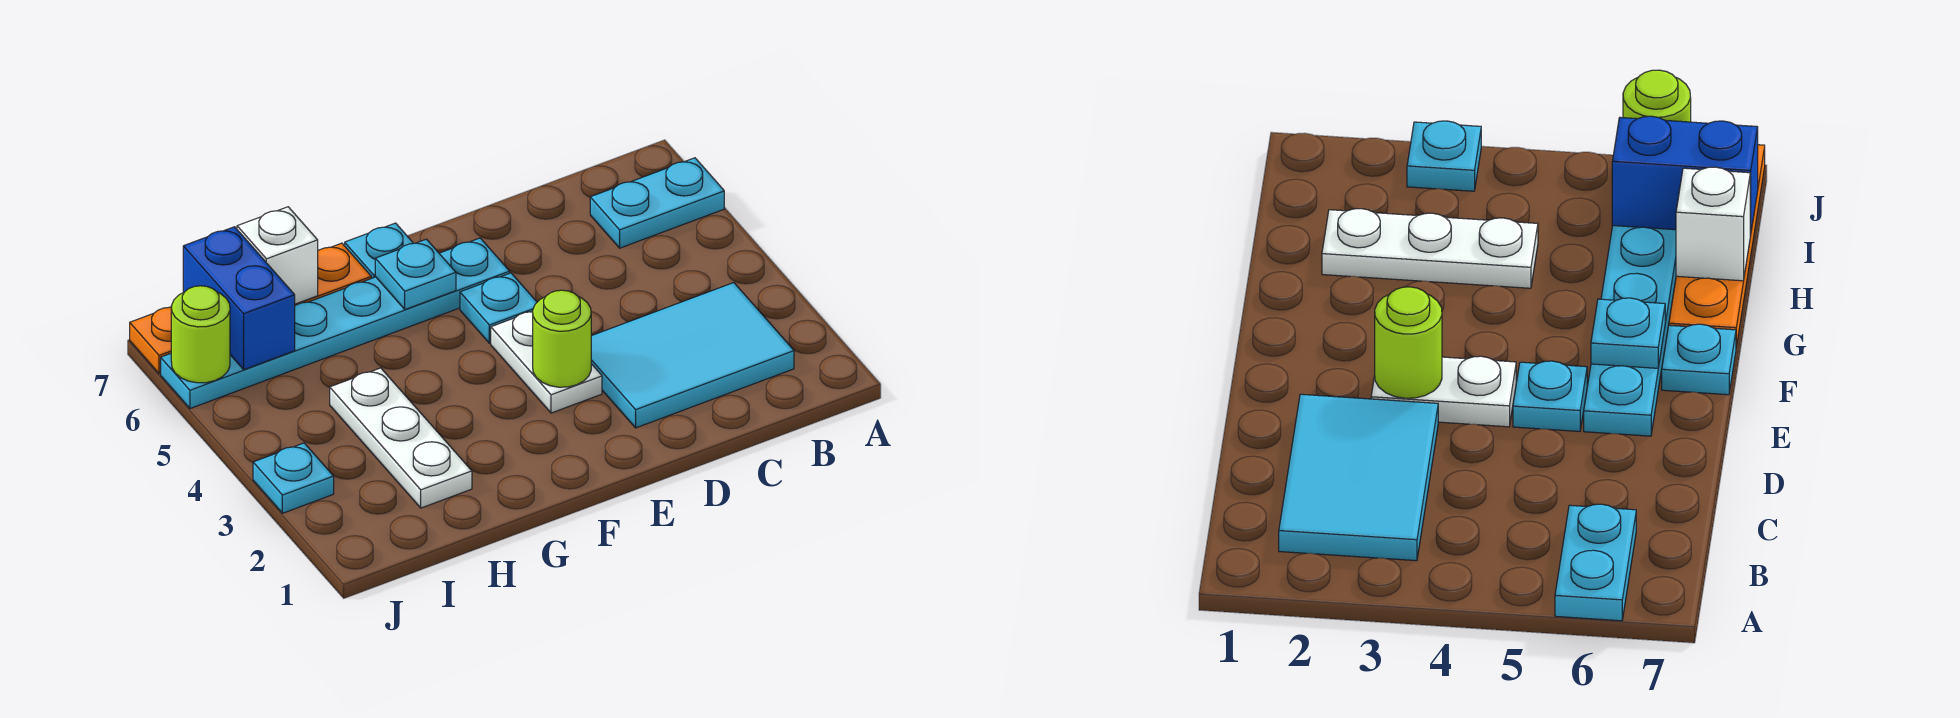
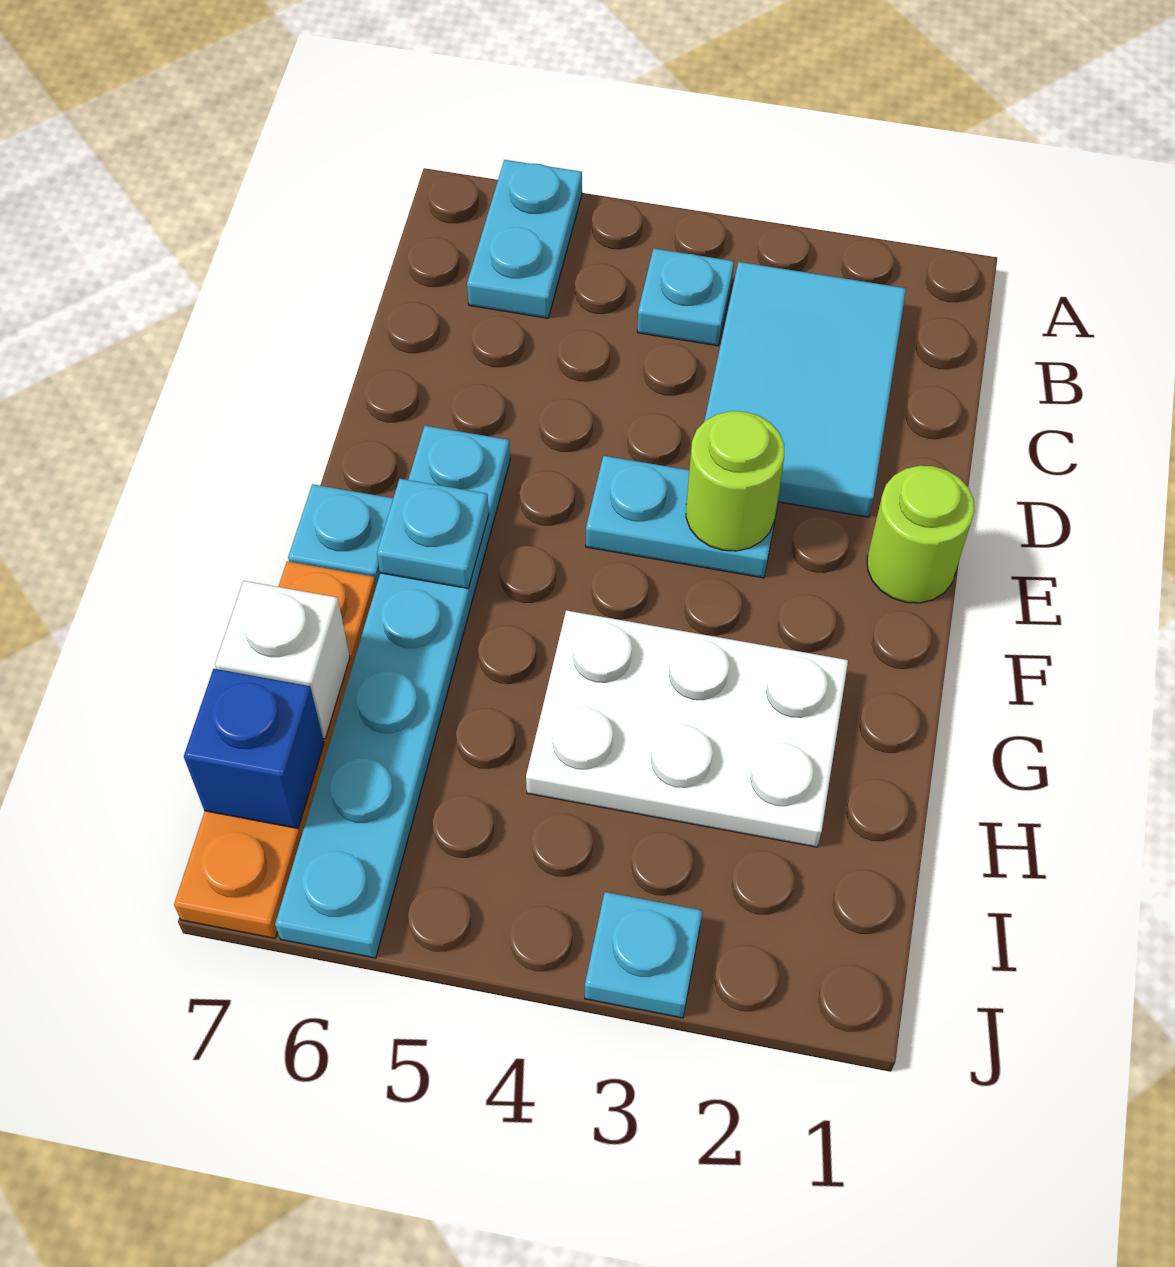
white 1x2 plate [491,311,602,413] -> cyan 1x2 plate [586,456,781,578]
cyan 1x1 plate [460,273,537,343] -> cyan 1x1 plate moved to [637,249,734,346]
white 1x3 plate [330,368,472,508] -> white 2x3 plate [526,610,848,847]
blue 1x2 brick [183,227,295,370] -> blue 1x1 brick [184,669,324,828]
lime 1x1 round brick [171,286,230,383] -> lime 1x1 round brick moved to [867,466,975,603]

